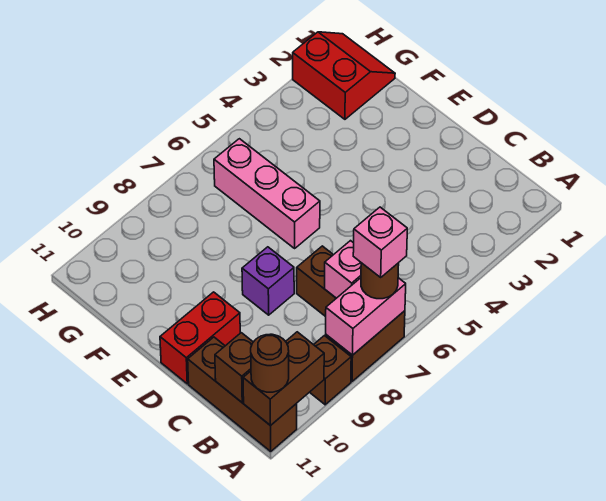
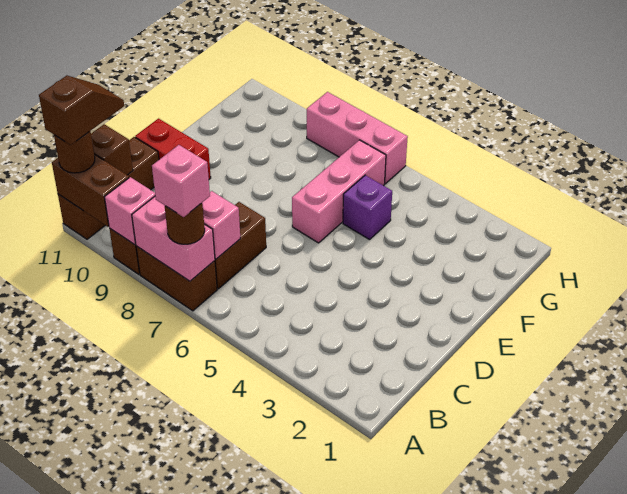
none -> pink 1x1 brick [105,177,155,245]
none -> brown 1x2 slope [39,76,124,145]
purple 1x1 brick [242,247,294,315] -> purple 1x1 brick moved to [343,175,392,240]
red 2x2 slope [293,32,395,119] -> none
none -> pink 1x3 brick [307,92,408,184]

